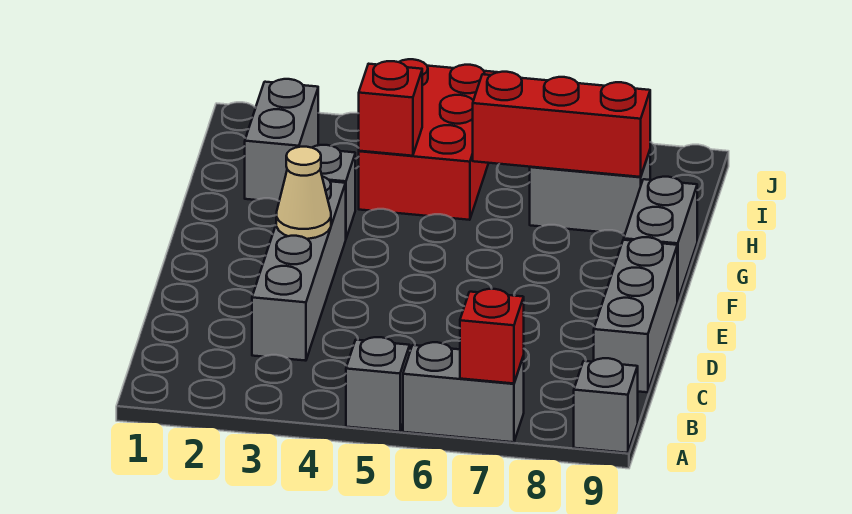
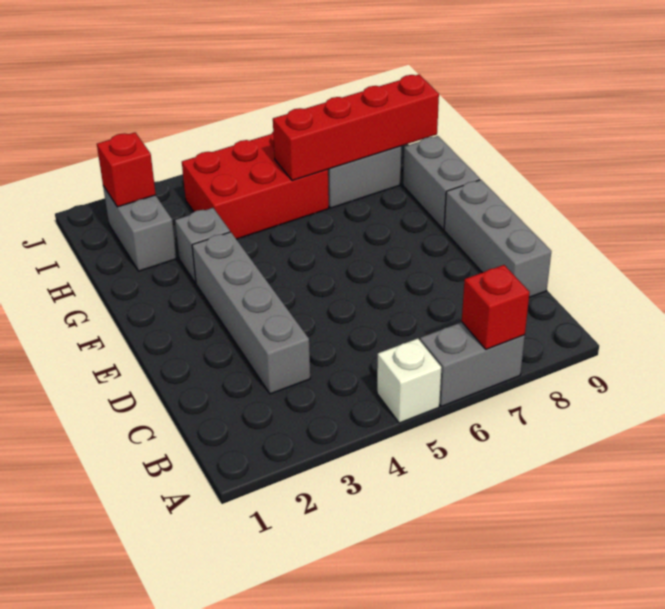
grey 1x1 brick [346,337,410,432] -> white 1x1 brick [377,339,441,423]
grey 1x1 brick [574,358,638,453] -> none
tan 1x1 cone [276,147,331,239] -> none
red 2x3 brick [359,59,498,220] -> red 2x3 brick turned to [182,132,329,239]
red 1x1 brick [359,61,422,156] -> red 1x1 brick moved to [97,132,156,207]
red 1x3 brick [473,72,650,177] -> red 1x4 brick [273,75,439,181]

